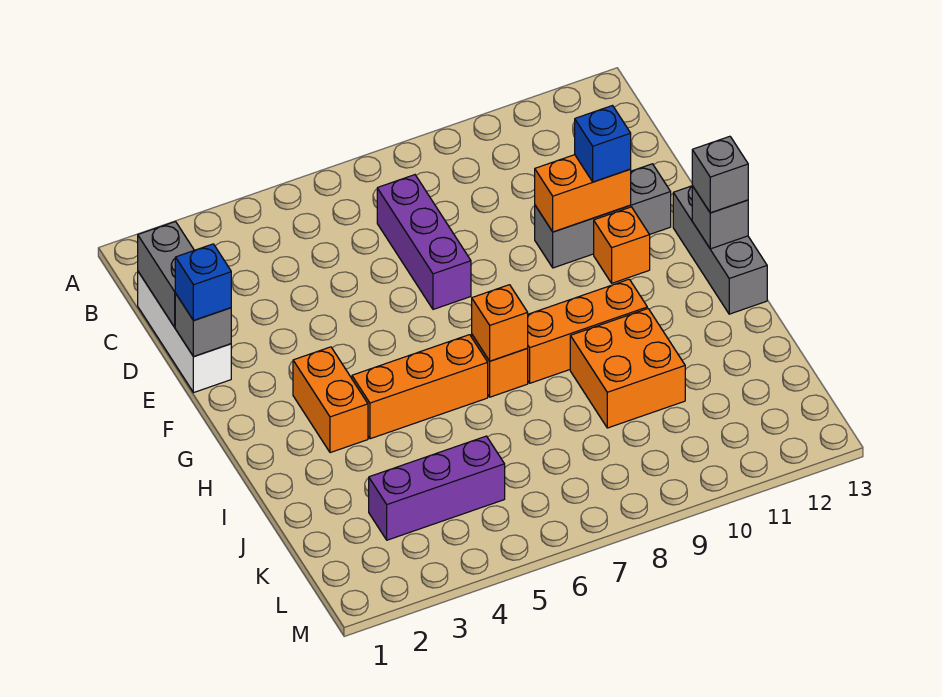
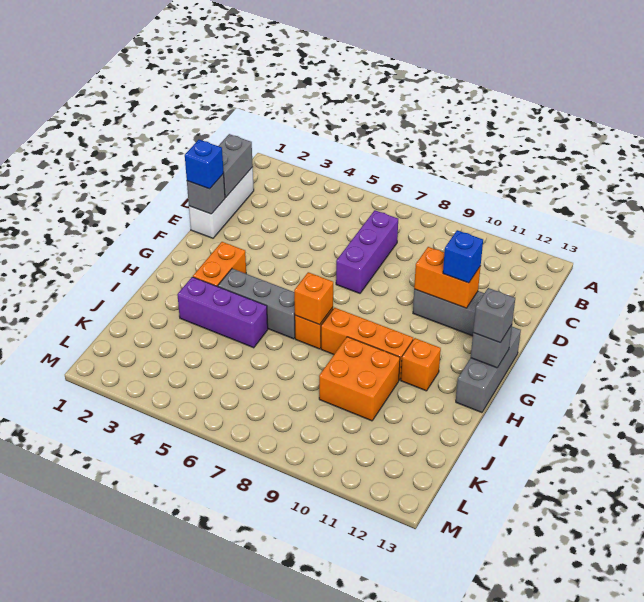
orange 1x1 brick [594,207,650,283] -> orange 1x1 brick moved to [401,338,441,391]
orange 1x3 brick [352,335,488,439] -> grey 1x3 brick [218,269,295,339]
purple 1x3 brick [369,436,505,540] -> purple 1x3 brick moved to [177,277,268,348]

